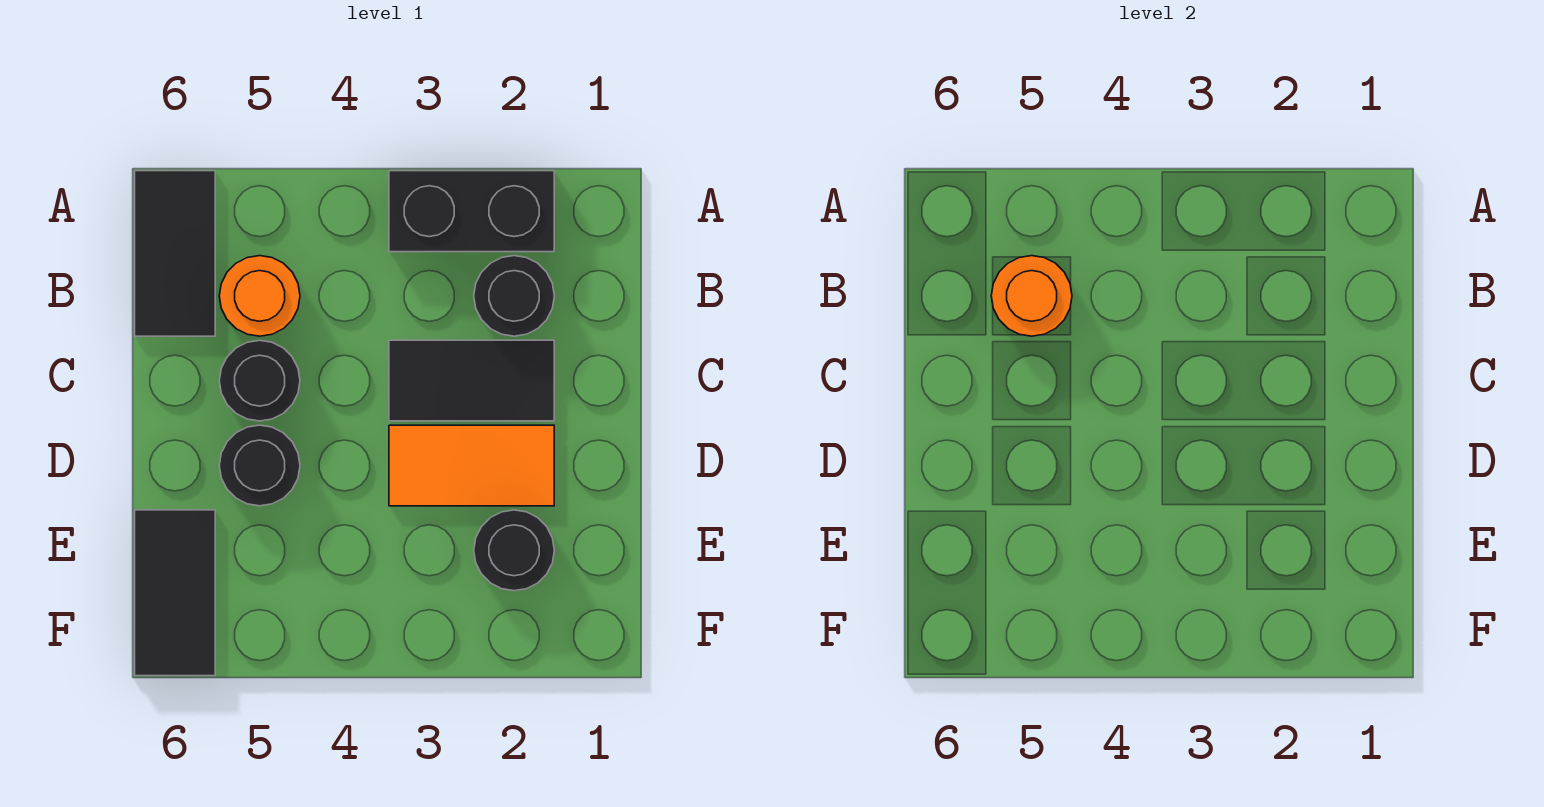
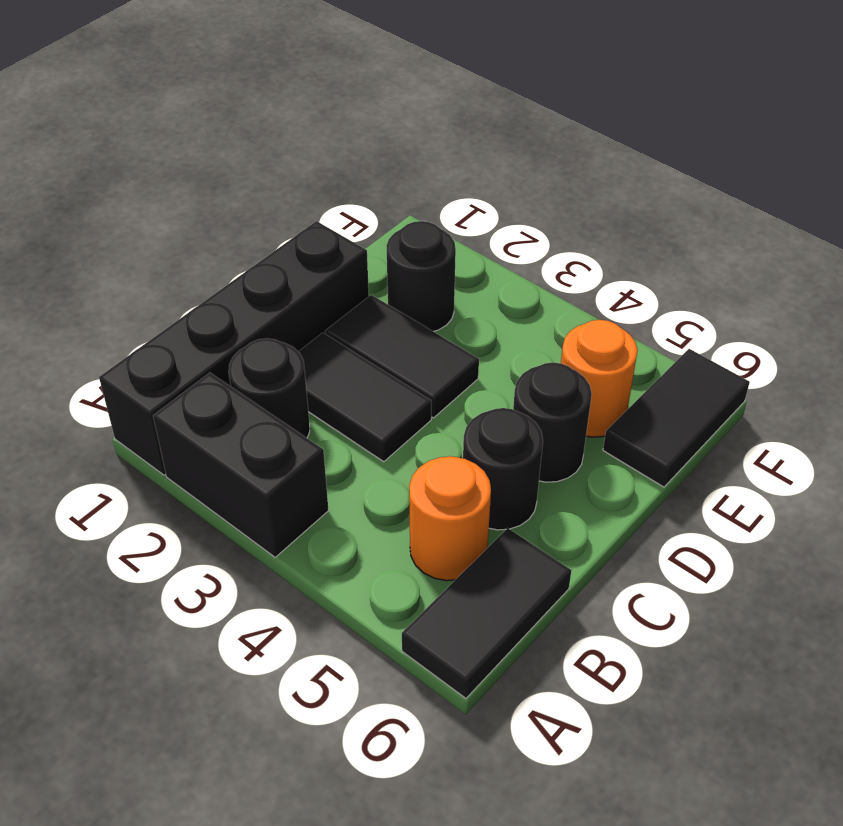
none -> black 1x4 brick [99,221,369,475]
orange 1x1 round brick [991,256,1072,336] -> orange 1x1 round brick moved to [561,320,638,437]
orange 1x2 tile [389,425,554,506] -> black 1x2 tile [325,295,479,418]

